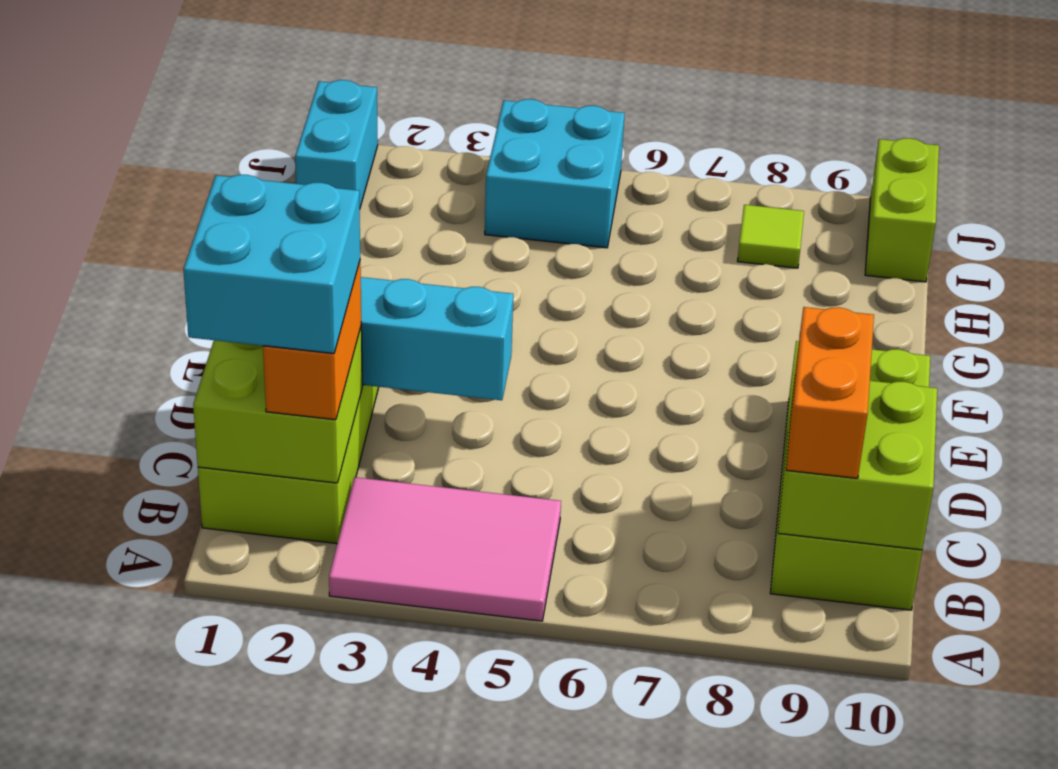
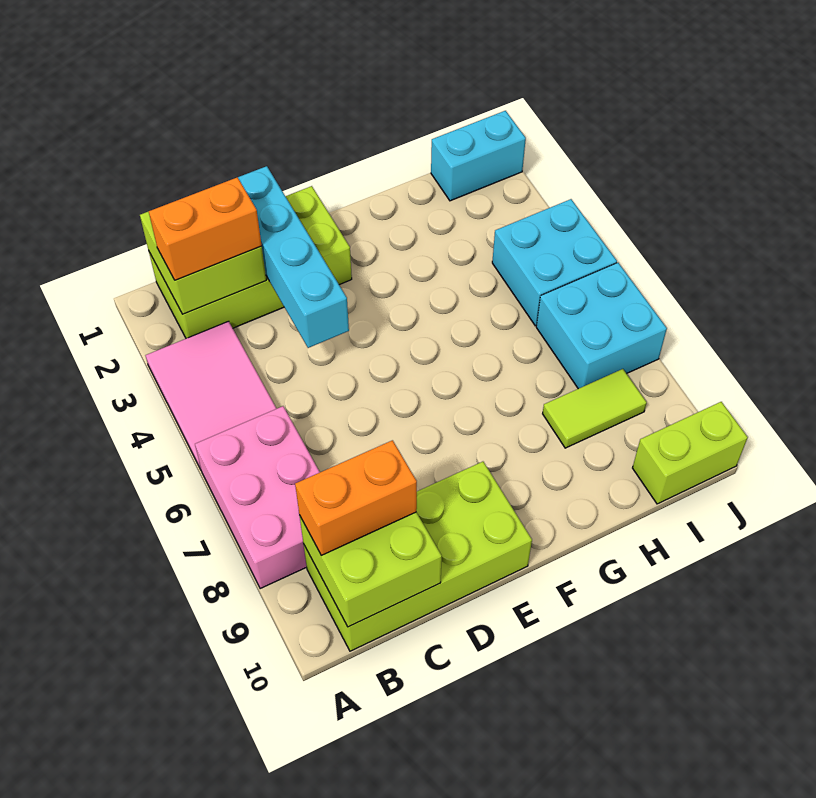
none -> pink 2x3 brick [195,406,320,589]
cyan 2x2 brick [183,175,360,354] -> cyan 2x2 brick moved to [536,263,667,389]
lime 1x1 tile [738,205,804,268] -> lime 1x2 tile [543,369,647,448]

